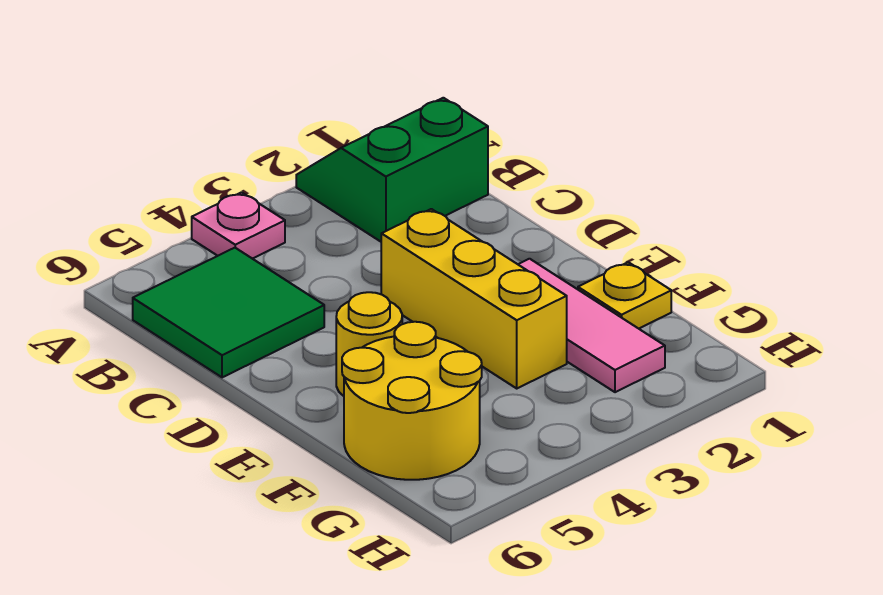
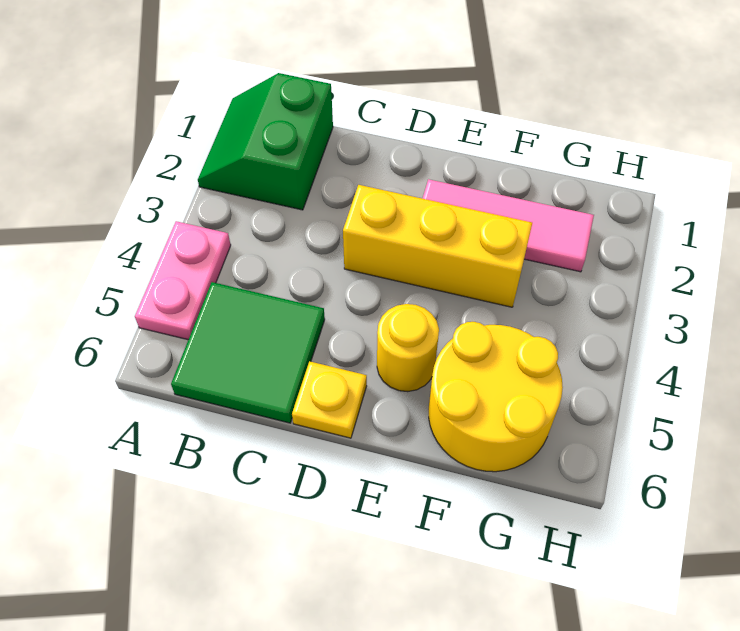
pink 1x1 plate [192,192,285,259] -> pink 1x2 plate [135,221,231,340]
yellow 1x1 plate [578,262,671,329] -> yellow 1x1 plate moved to [292,361,367,438]

